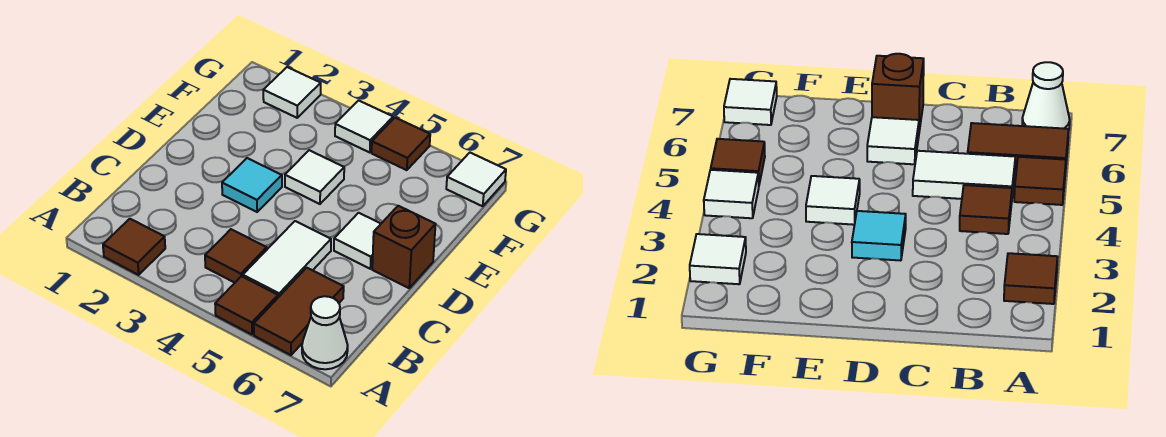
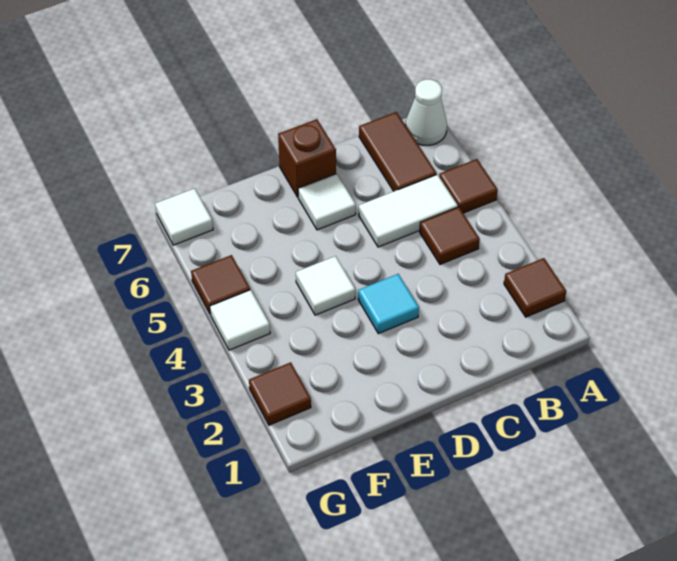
brown 1x2 tile [254,268,344,355] -> brown 1x2 tile turned to [359,112,437,191]
white 1x1 tile [263,67,321,118] -> brown 1x1 tile [249,362,311,425]

